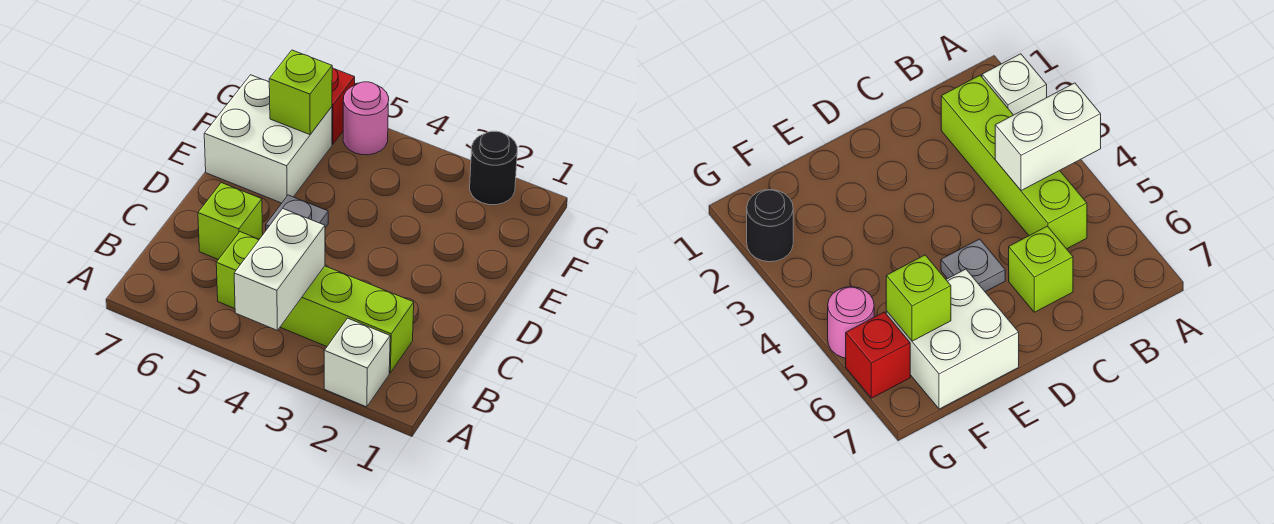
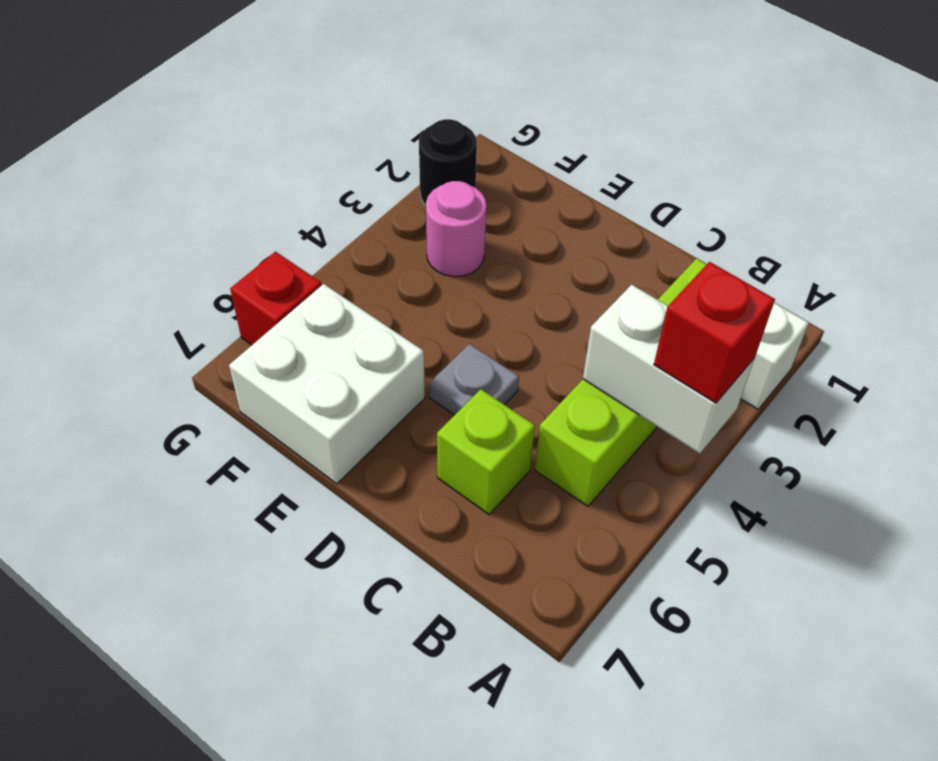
none -> red 1x1 brick [654,262,775,403]
lime 1x1 brick [269,50,332,135] -> none
pink 1x1 round brick [343,82,389,155] -> pink 1x1 round brick moved to [426,181,486,277]

